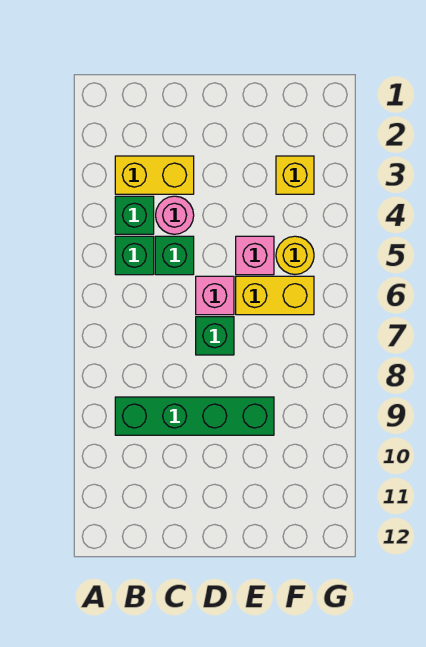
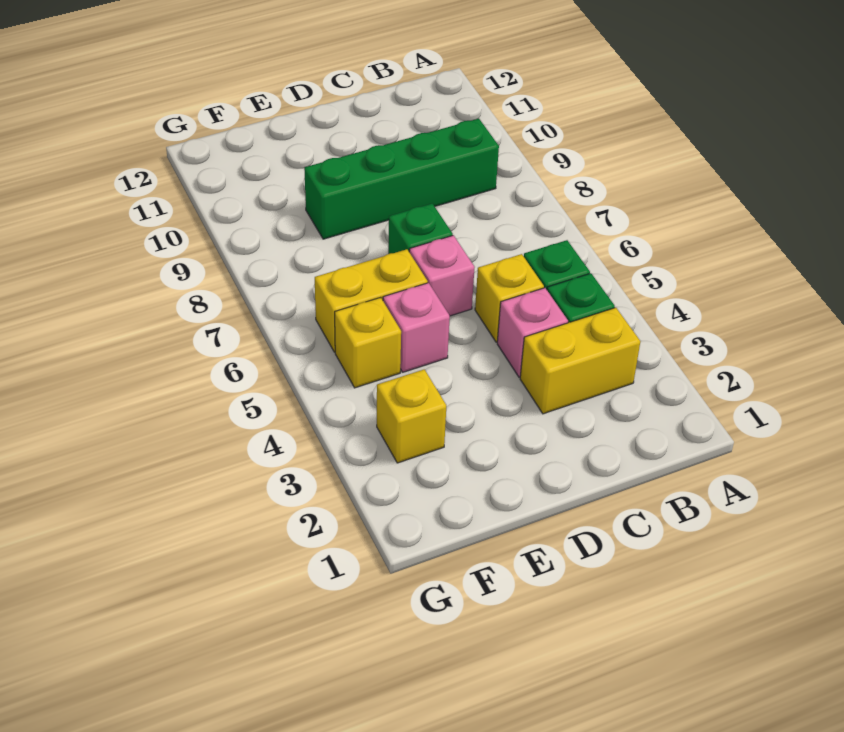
pink 1x1 round brick [156,196,194,234] -> pink 1x1 brick [497,288,568,377]
green 1x1 brick [155,236,194,275] -> yellow 1x1 brick [475,254,544,342]
yellow 1x1 round brick [276,236,314,274] -> yellow 1x1 brick [335,297,401,388]

